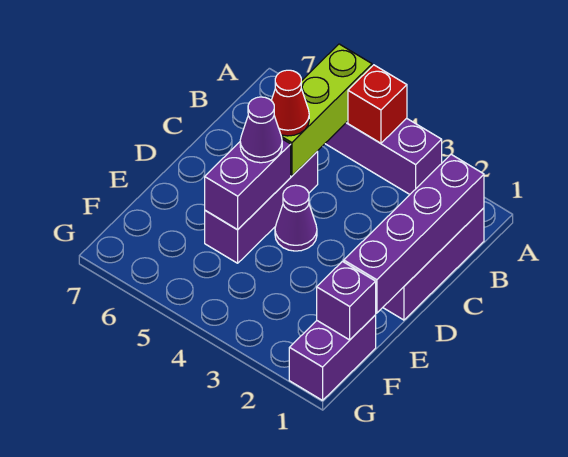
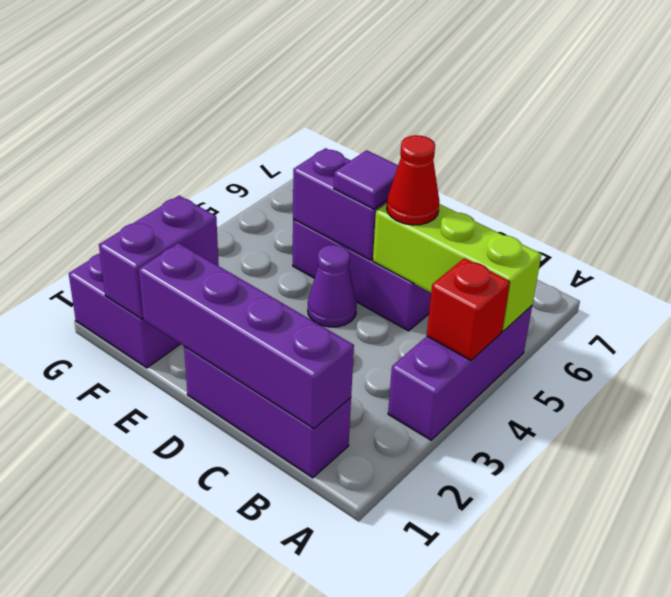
purple 1x1 cone [240,97,282,163] -> purple 1x1 tile [334,150,398,209]
purple 1x1 brick [317,262,376,340] -> purple 1x2 brick [99,196,219,319]

